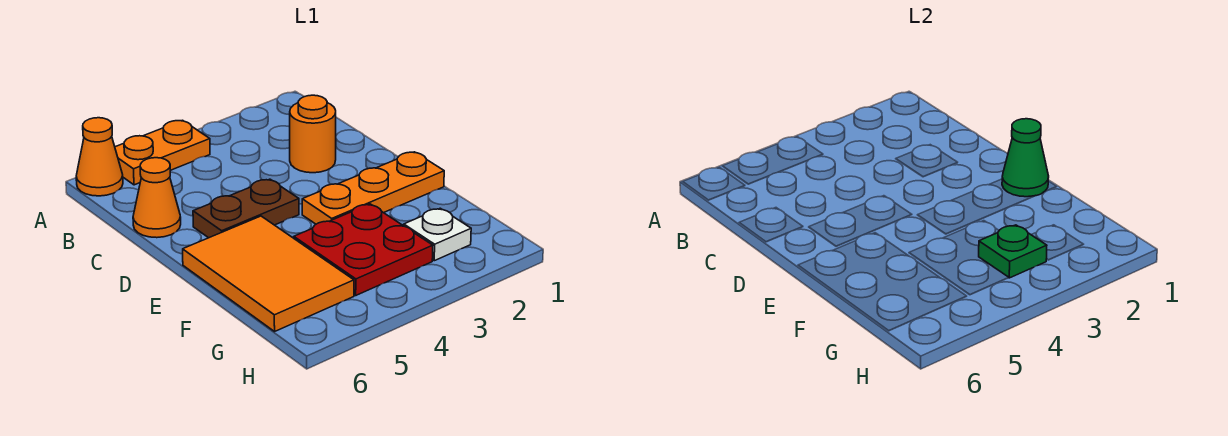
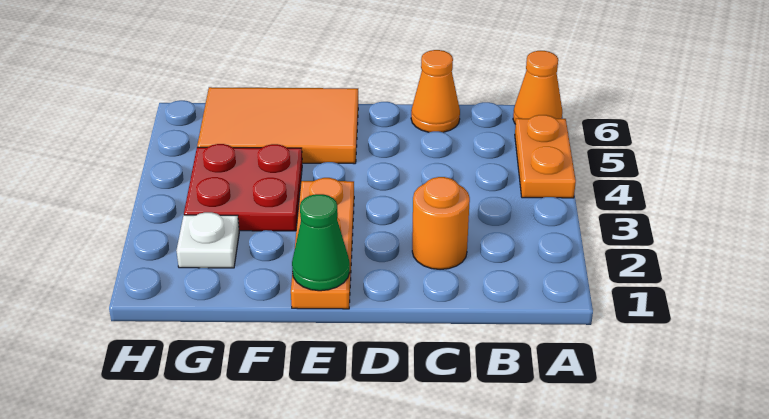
brown 1x2 plate [193,179,299,238] -> none
green 1x1 plate [979,225,1047,278] -> none

